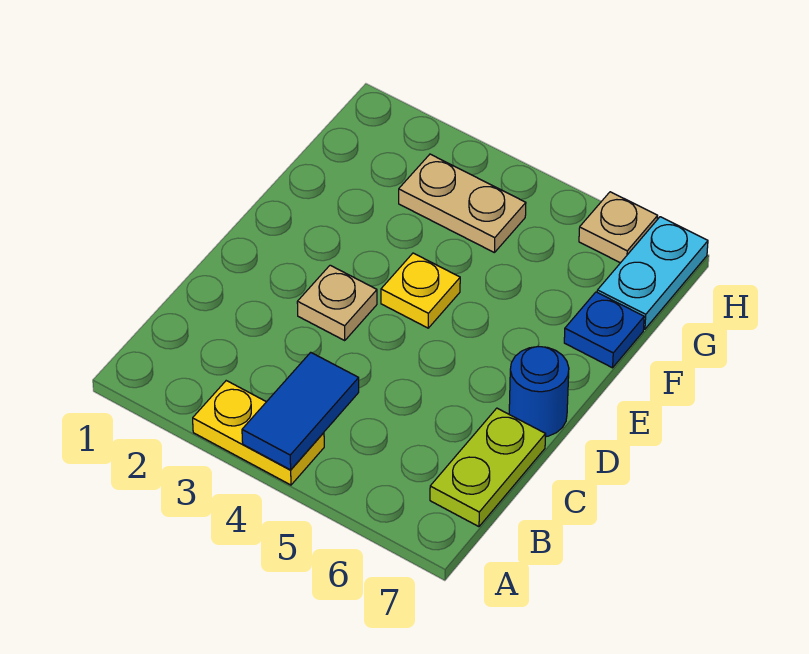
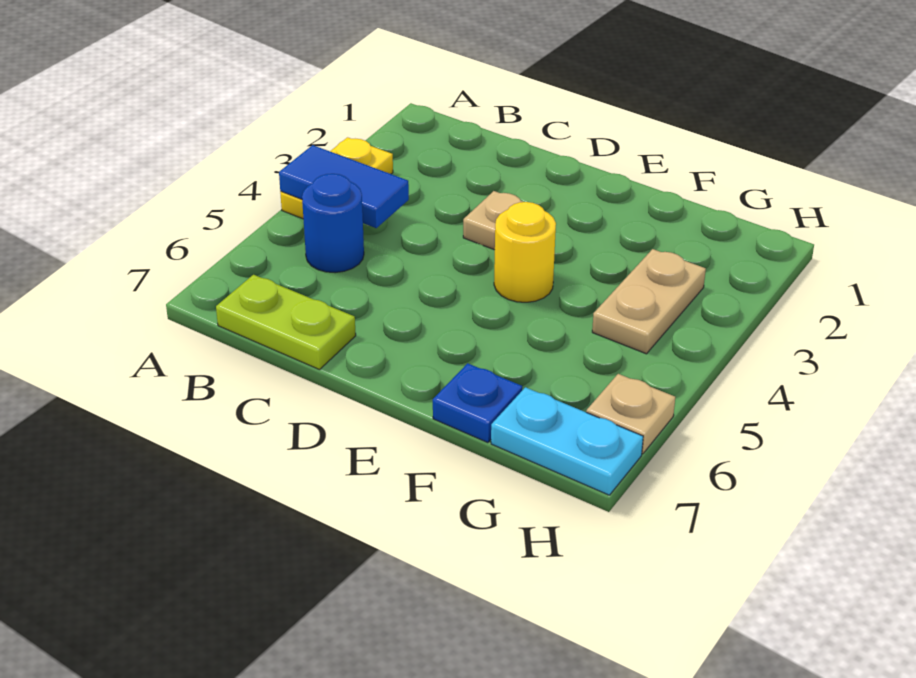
blue 1x1 round brick [509,347,569,437] -> blue 1x1 round brick moved to [302,174,364,273]
yellow 1x1 plate [381,253,460,328] -> yellow 1x1 round brick [494,202,556,302]

